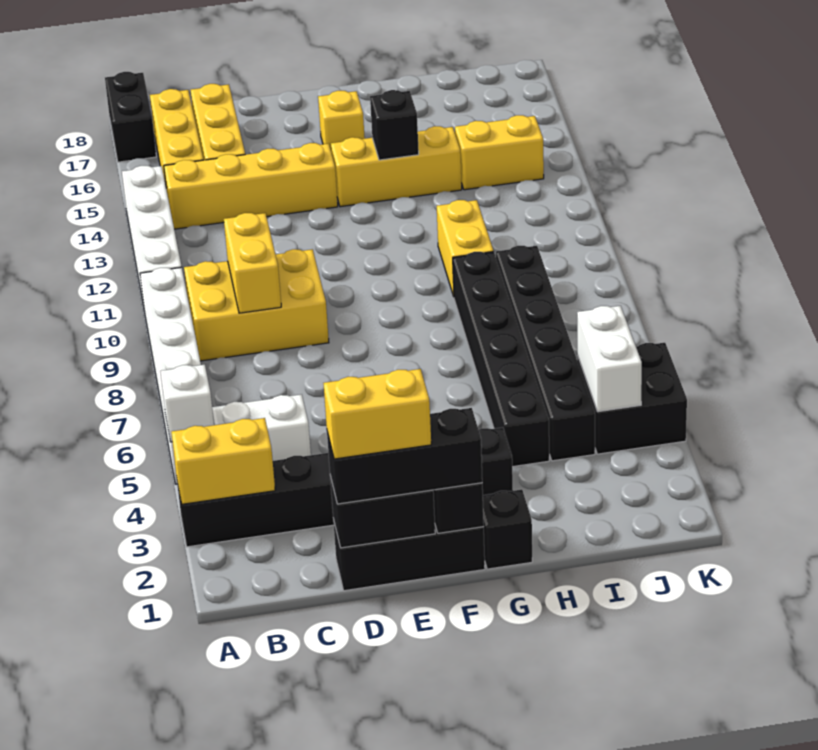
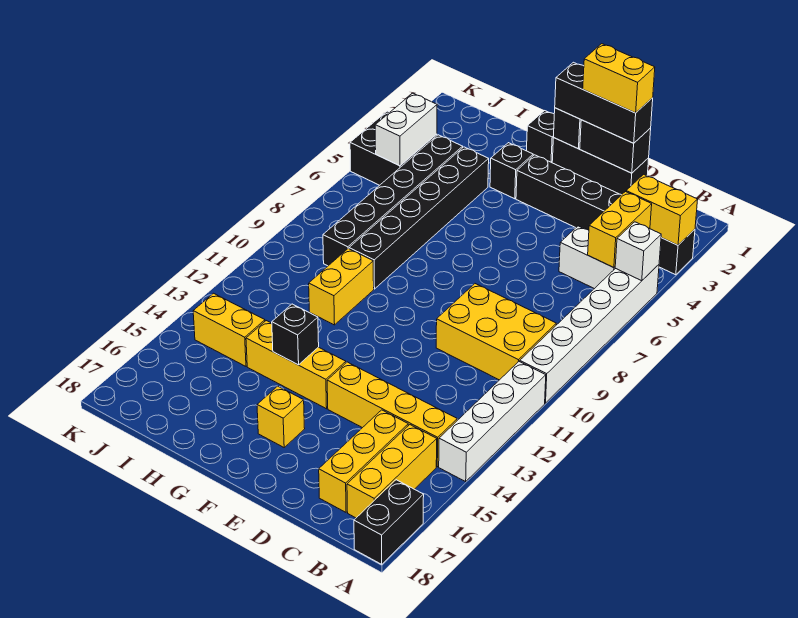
yellow 1x2 brick [224,213,281,313] -> yellow 1x2 brick moved to [588,192,652,268]

